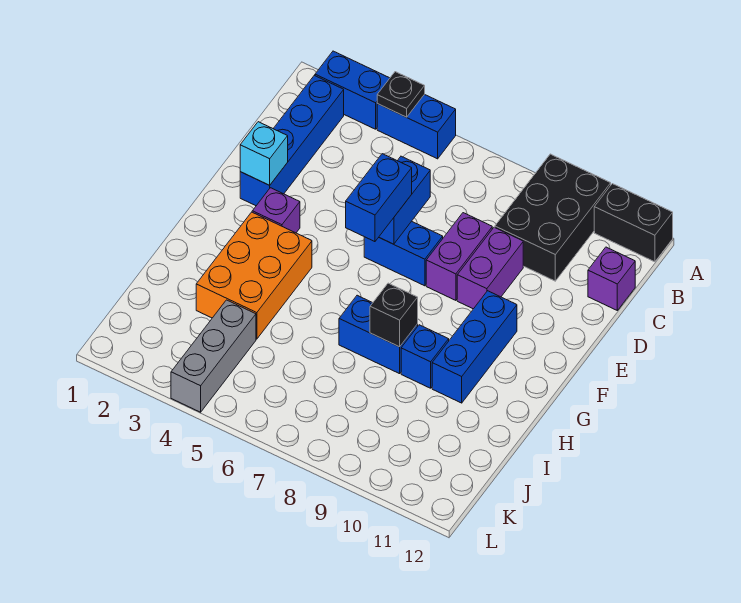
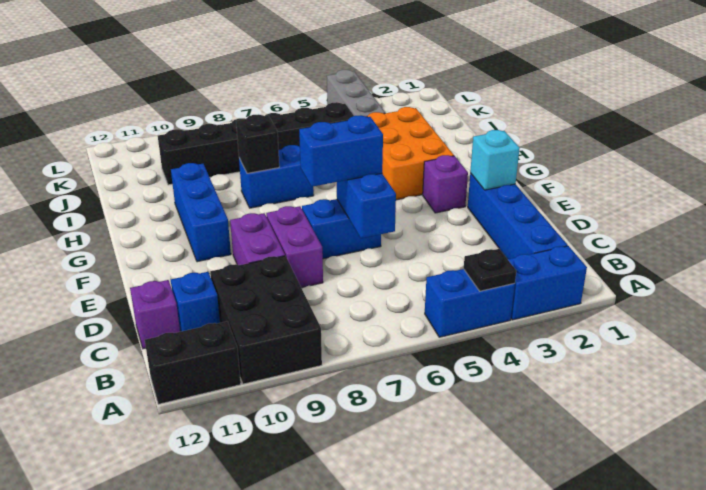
blue 1x2 brick [346,154,412,242] -> blue 1x2 brick turned to [299,115,383,187]
blue 1x1 brick [401,325,449,388] -> blue 1x1 brick moved to [171,272,220,332]
none -> black 1x6 brick [158,102,354,185]

